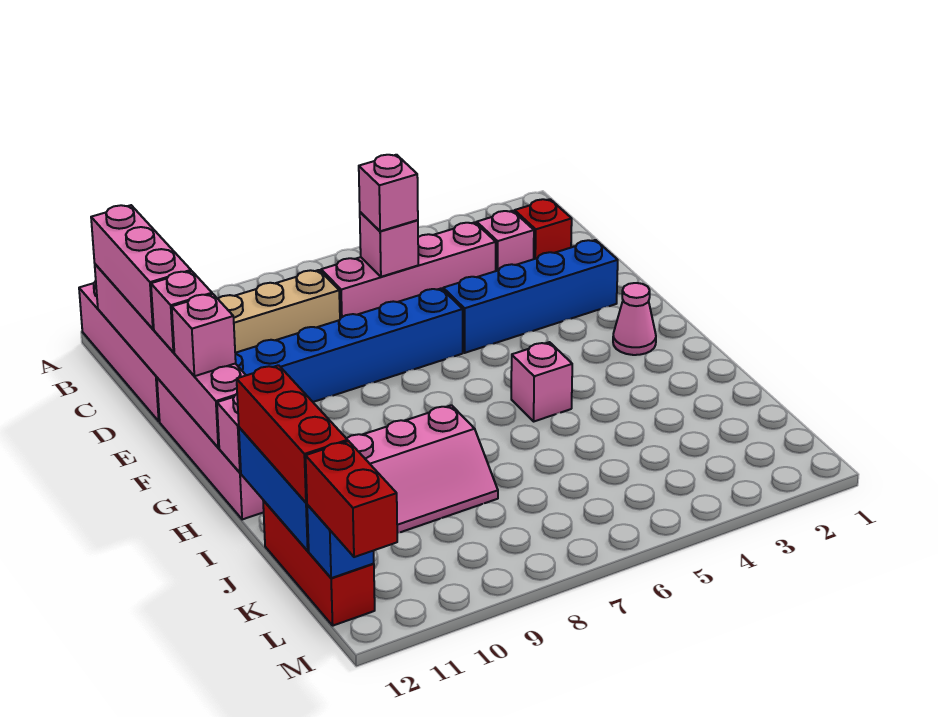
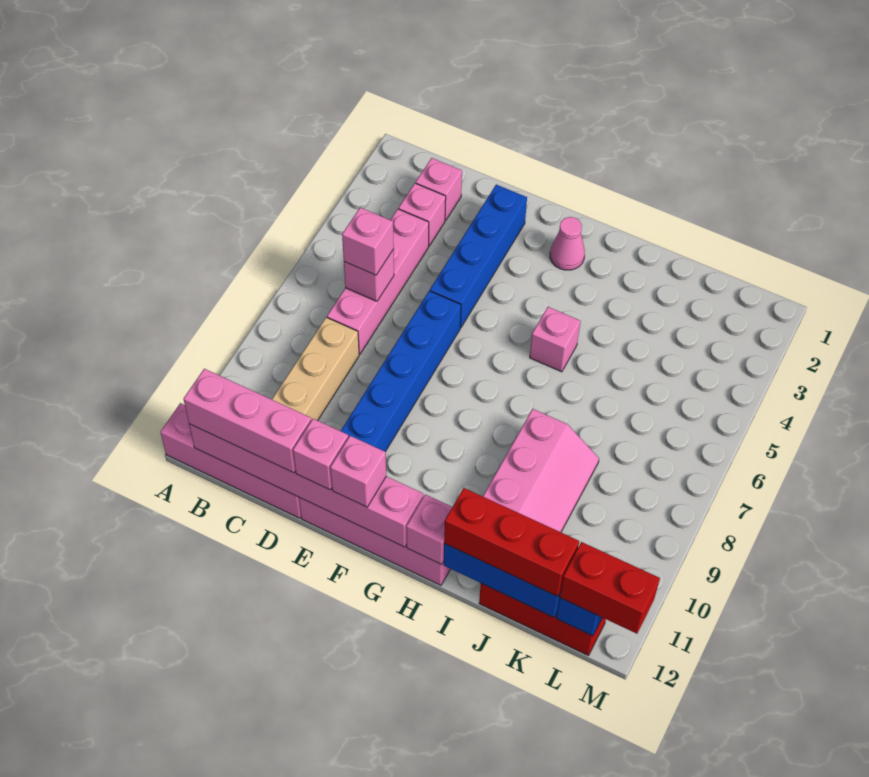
red 1x1 brick [515,199,572,259] -> pink 1x1 brick [416,158,462,220]

